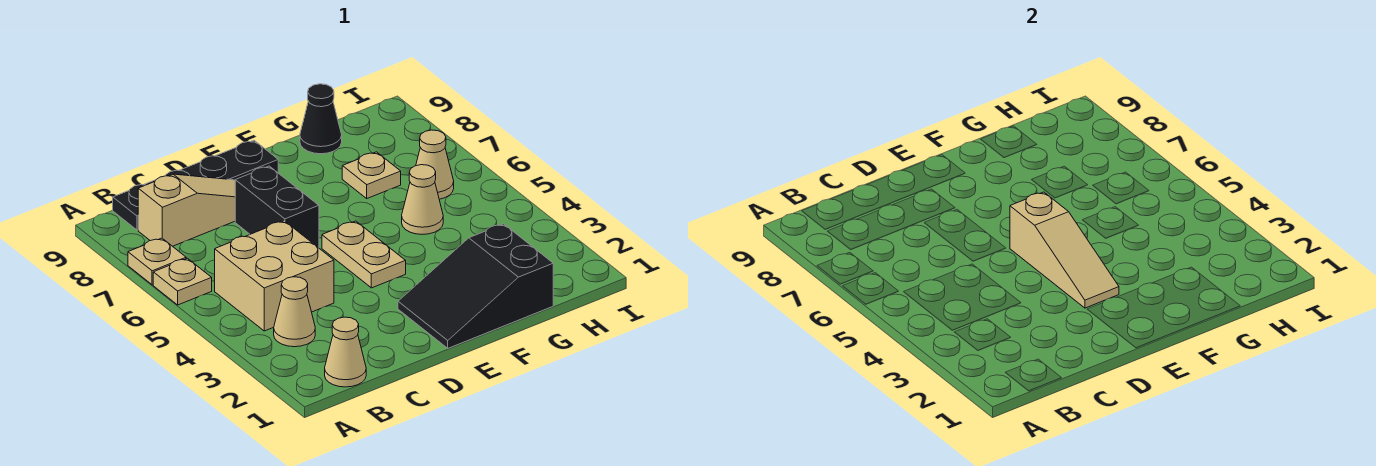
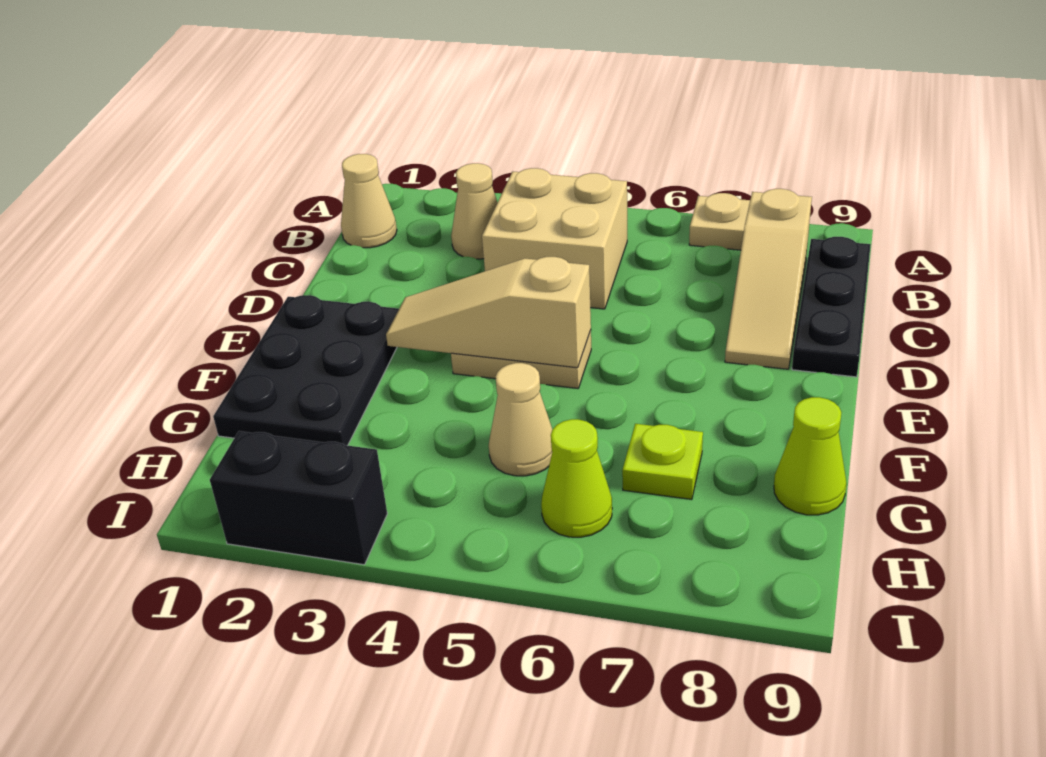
tan 1x1 plate [153,258,212,305] -> none
black 1x4 plate [113,140,278,230] -> black 1x3 plate [792,237,871,377]
black 1x2 brick [235,166,319,248] -> black 1x2 brick moved to [210,431,387,565]
black 2x3 slope [398,224,553,348] -> black 2x3 plate [213,295,399,446]
tan 1x1 plate [342,152,401,198] -> lime 1x1 plate [622,424,703,499]
black 1x1 cone [300,84,342,154] -> lime 1x1 cone [774,397,846,515]
tan 1x1 cone [416,130,454,199] -> lime 1x1 cone [541,419,612,537]

